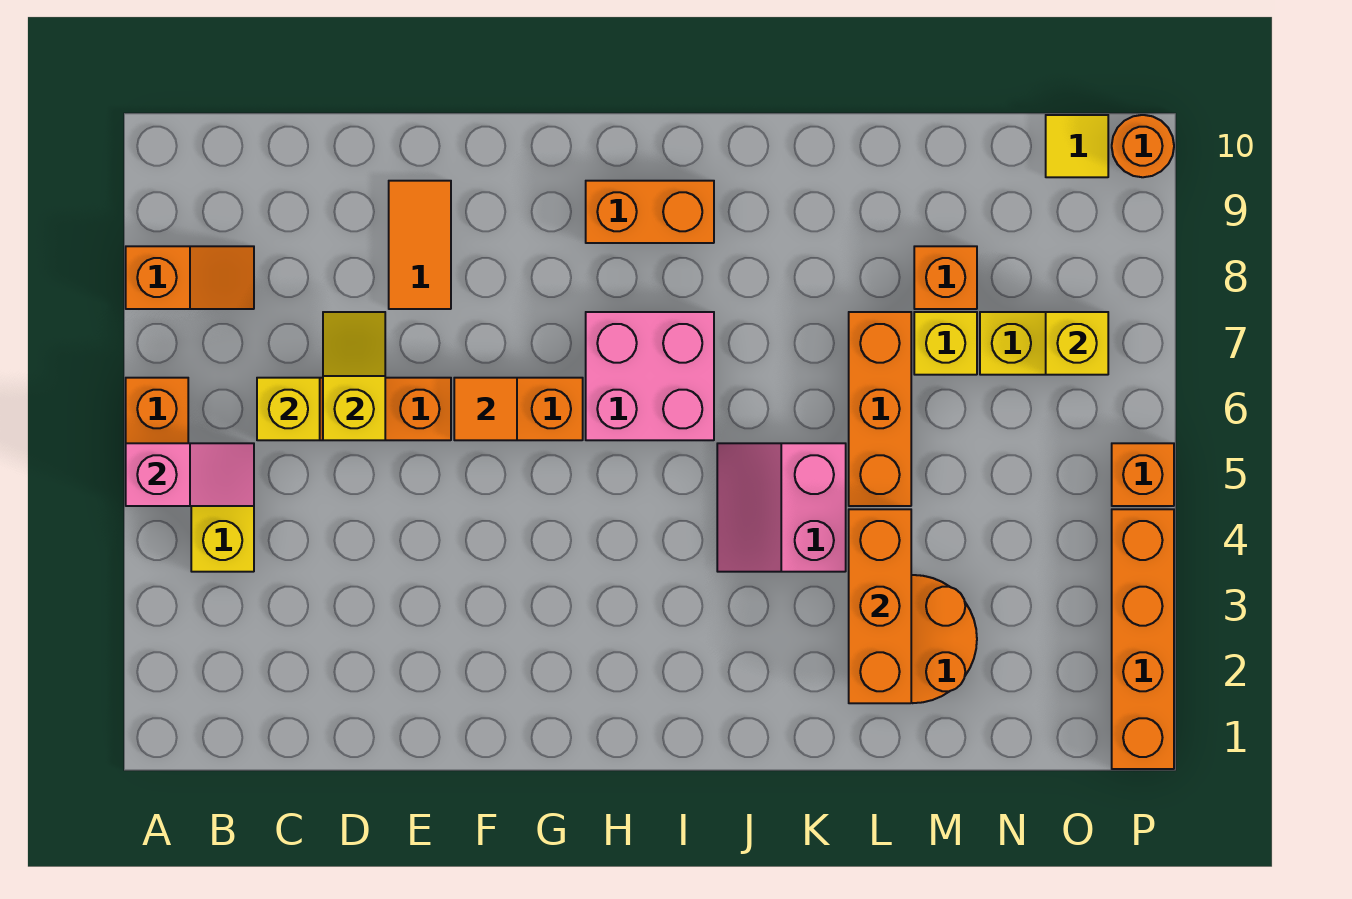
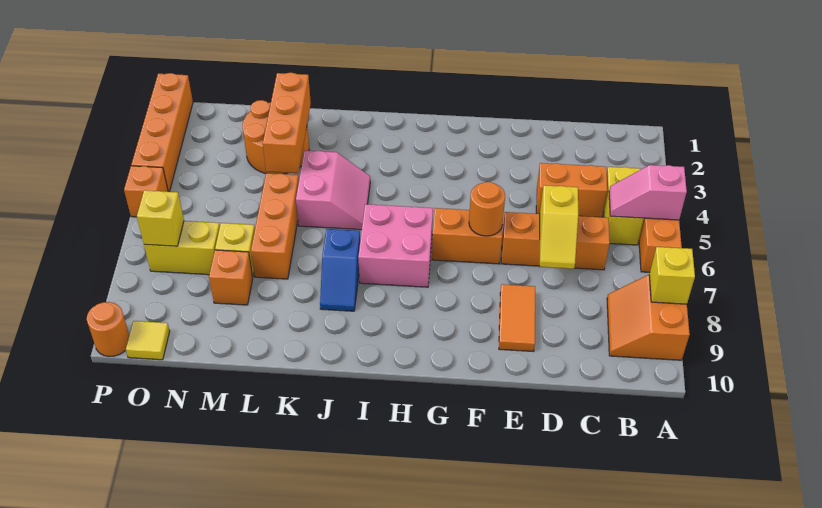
orange 1x2 slope [126,246,254,309] -> orange 2x2 slope [607,275,690,360]
yellow 1x1 brick [257,378,320,440] -> yellow 1x1 brick moved to [649,247,695,304]
orange 1x1 tile [454,378,517,440] -> orange 1x1 round brick [469,182,505,236]
orange 1x2 brick [586,181,714,243] -> orange 1x2 brick moved to [536,163,607,217]
none -> blue 1x2 slope [320,229,360,311]

